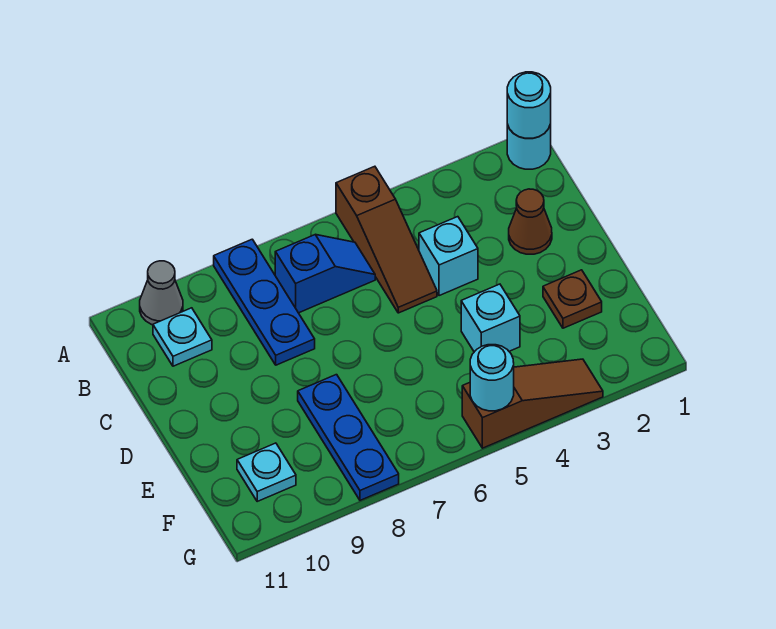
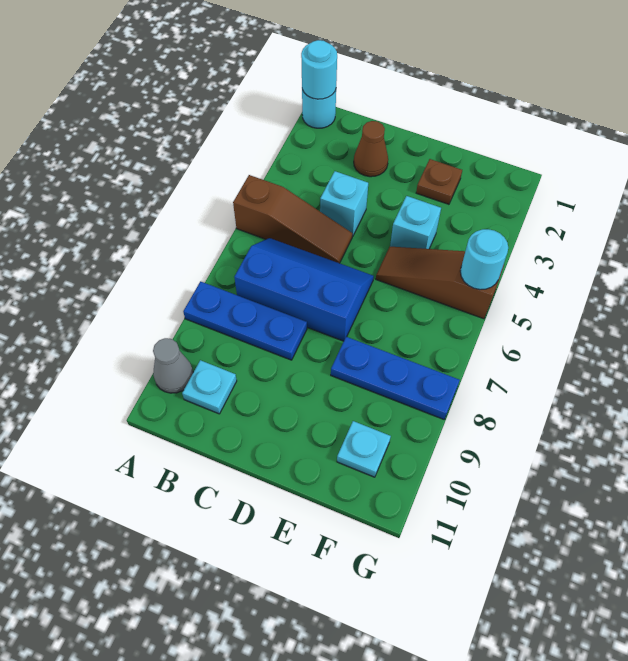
blue 1x2 slope [275,235,375,313] -> blue 2x3 slope [234,238,374,341]
brown 1x3 slope [462,359,603,448] -> brown 1x3 slope turned to [376,247,504,319]

